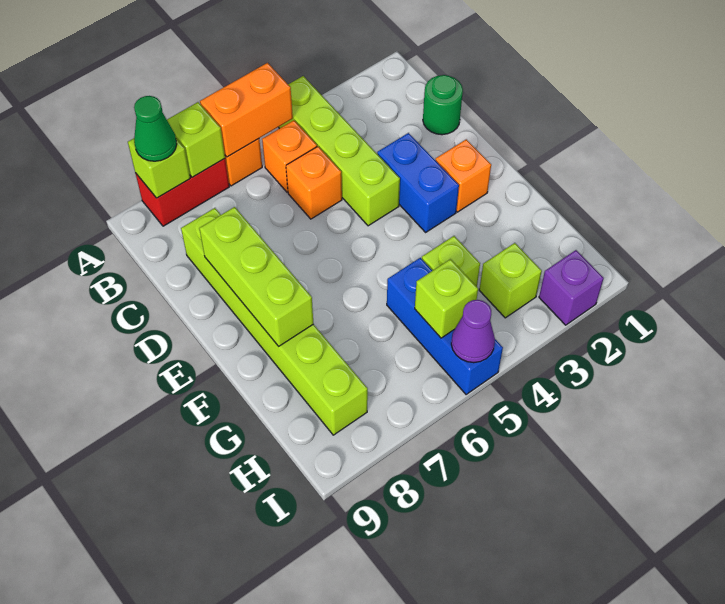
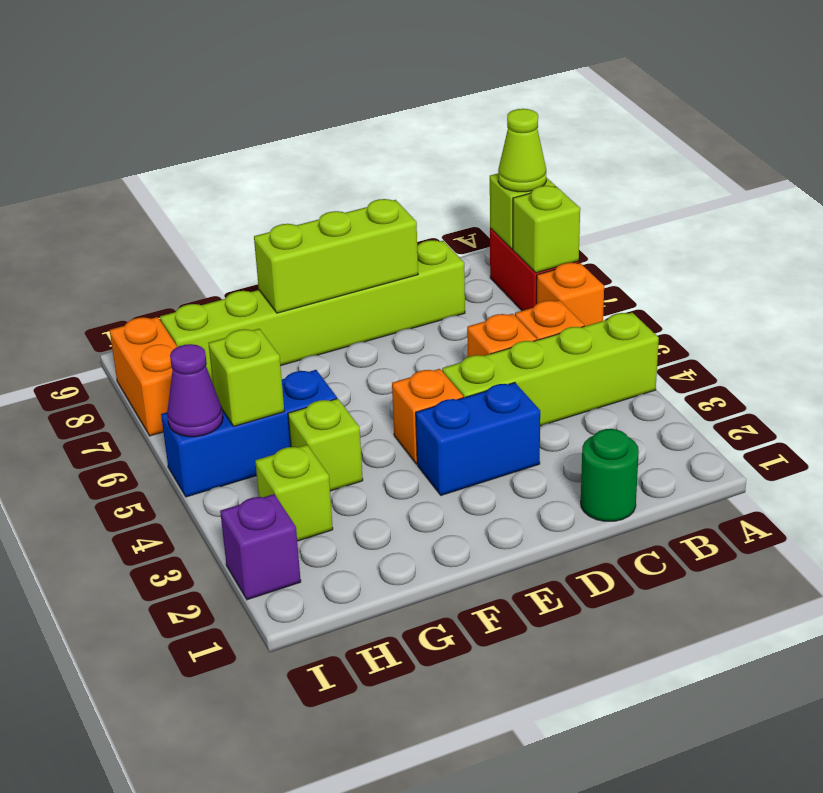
orange 1x2 brick [200,63,293,157] -> orange 1x2 brick moved to [110,317,177,436]
green 1x1 cone [134,96,177,161] -> lime 1x1 cone [498,109,546,192]
orange 1x1 brick [435,139,491,212] -> orange 1x1 brick moved to [392,369,463,464]

